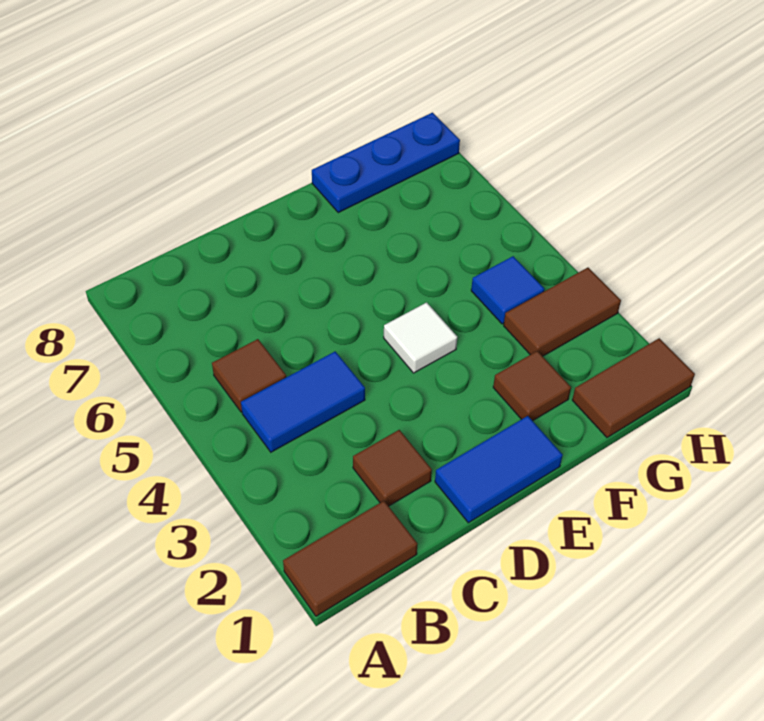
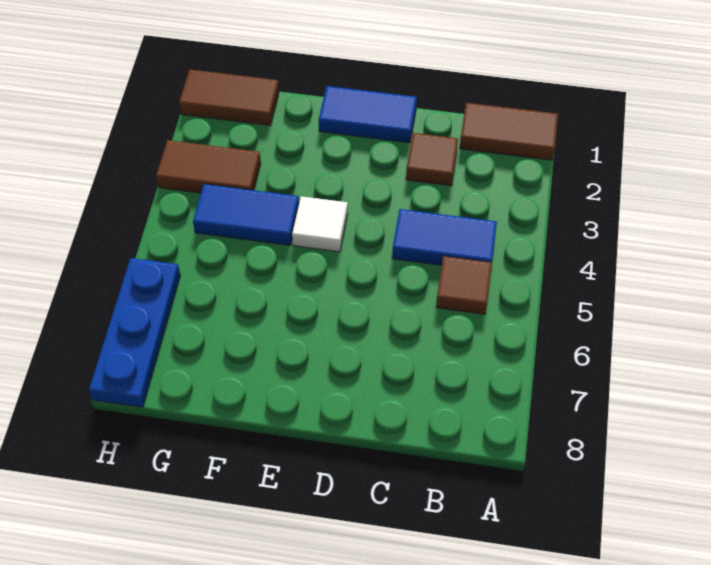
brown 1x1 tile [493,351,571,421] -> none
blue 1x3 plate [312,113,460,213] -> blue 1x3 plate turned to [89,258,180,407]
blue 1x1 tile [471,256,545,324] -> blue 1x2 tile [193,184,299,245]

